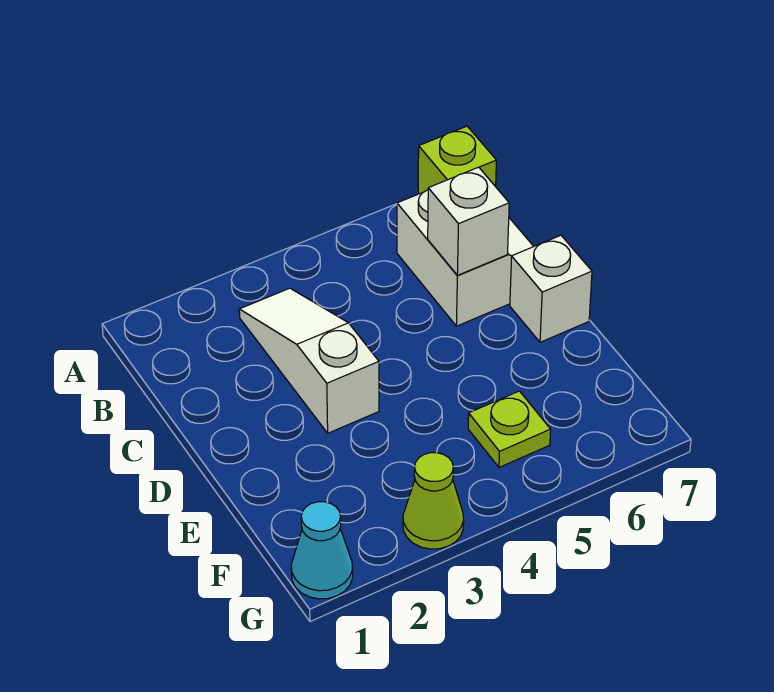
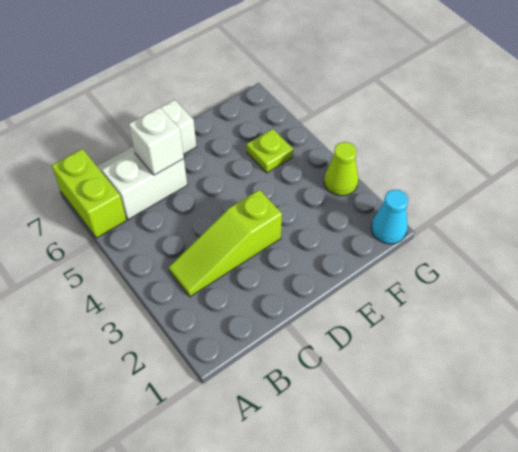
lime 1x1 brick [418,126,496,194] -> lime 1x2 brick [52,149,126,238]
white 1x3 slope [239,288,379,433] -> lime 1x3 slope [169,190,282,297]

